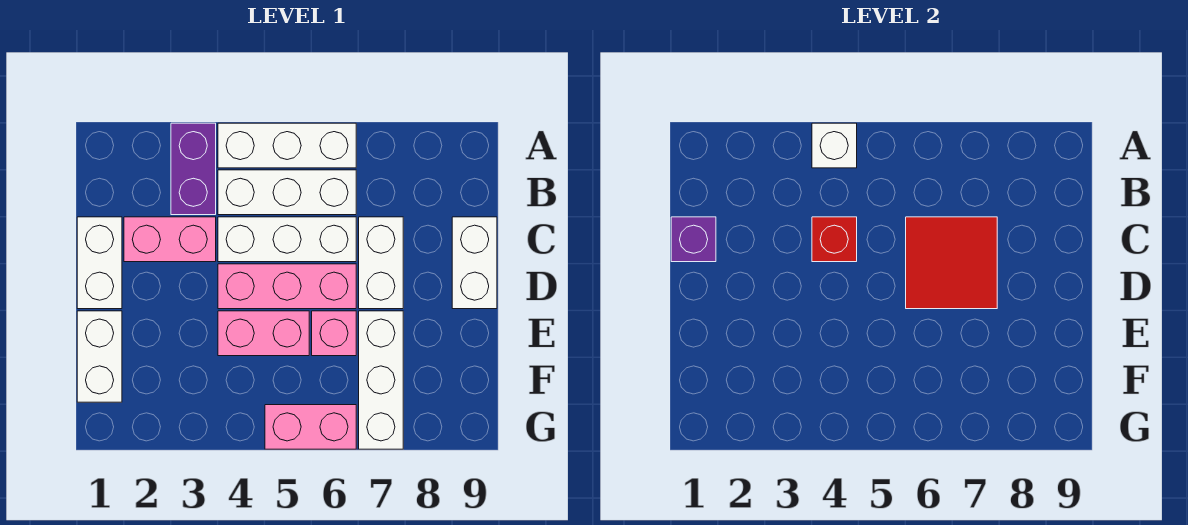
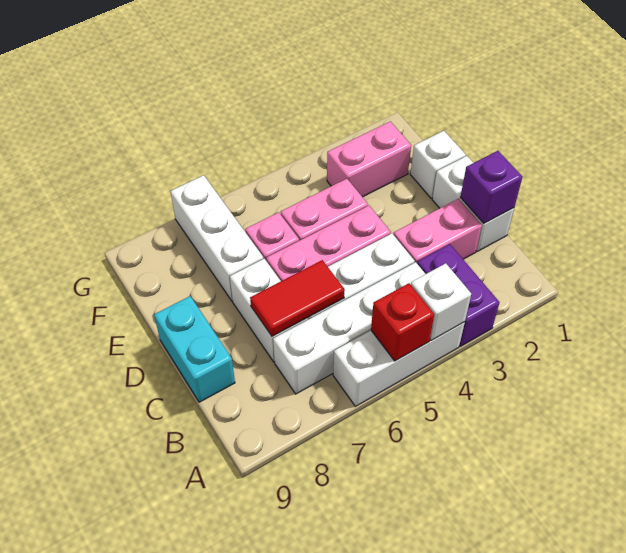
white 1x3 brick [218,170,356,215] -> white 1x4 brick [273,262,425,394]
red 1x1 brick [812,217,857,262] -> red 1x1 brick moved to [371,283,434,361]
red 2x2 tile [906,217,997,309] -> red 1x2 tile [250,260,345,336]
white 1x2 brick [452,217,497,309] -> cyan 1x2 brick [154,296,235,402]
white 1x2 brick [77,311,122,402] -> white 1x1 brick [410,131,466,198]
pink 1x2 brick [265,405,356,449] -> pink 1x2 brick moved to [327,121,411,197]

